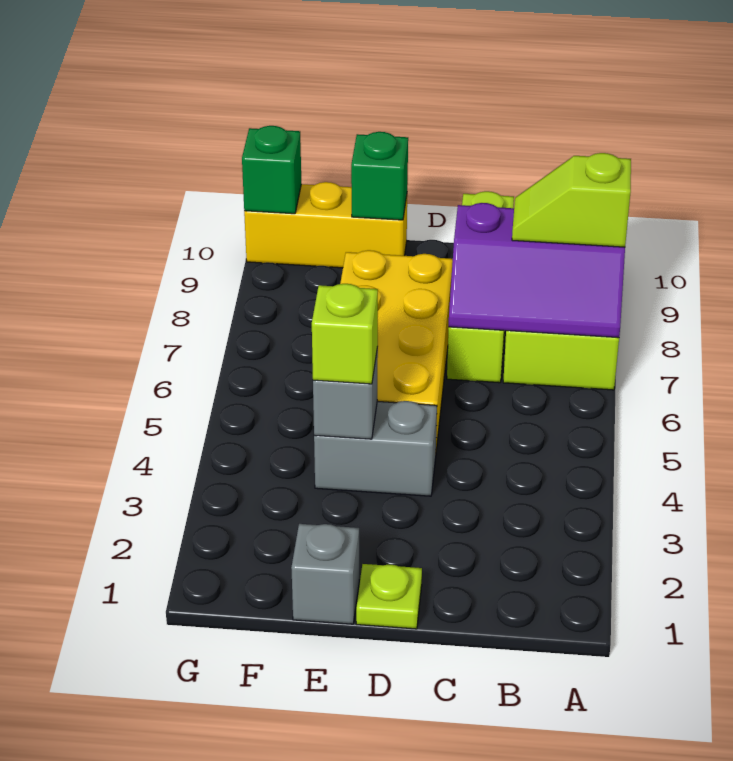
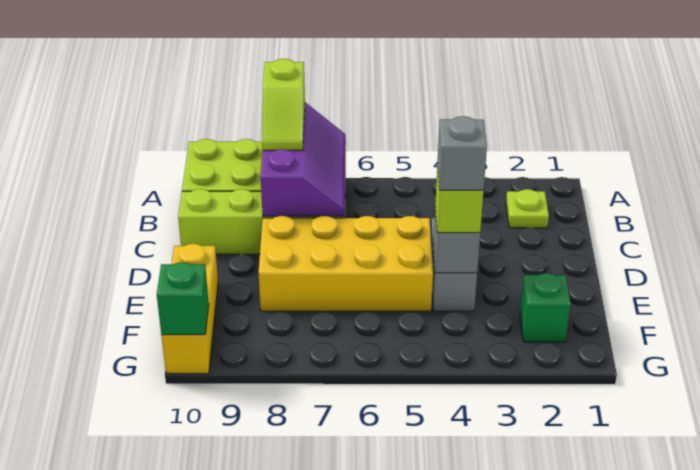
lime 1x1 plate [356,564,422,629] -> lime 1x1 plate moved to [506,189,549,228]
grey 1x1 brick [291,524,359,624] -> grey 1x1 brick moved to [437,116,487,190]
green 1x1 brick [351,132,408,220] -> green 1x1 brick moved to [520,273,571,342]

